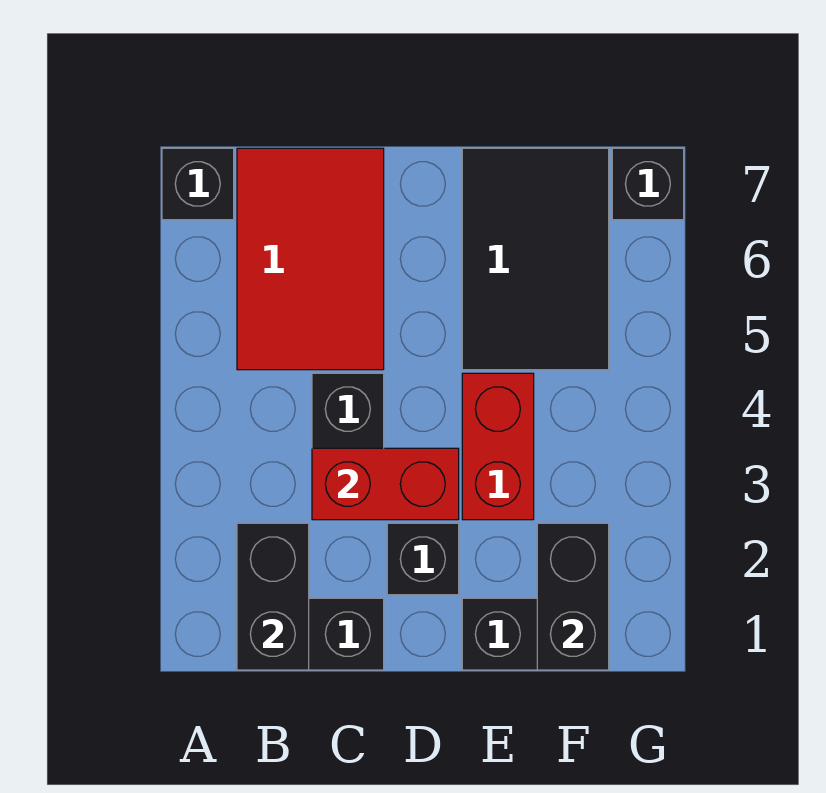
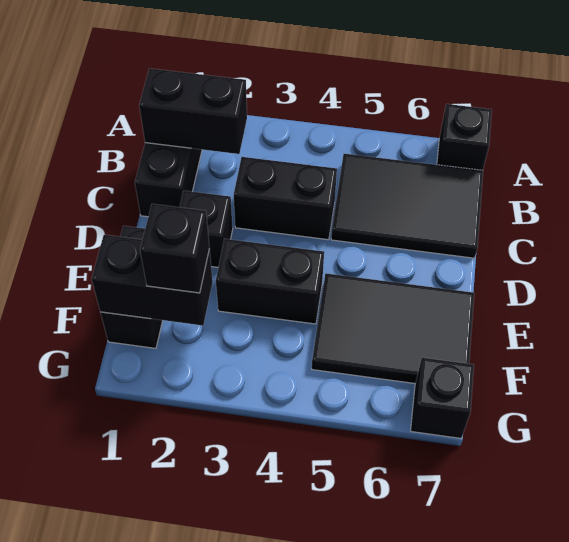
red 2x3 tile [237,148,384,370] -> black 2x3 tile [331,154,483,258]
red 1x2 brick [312,448,459,520] -> none
red 1x2 brick [462,373,534,520] -> black 1x2 brick [216,239,324,324]
none -> black 1x1 brick [140,204,210,293]

